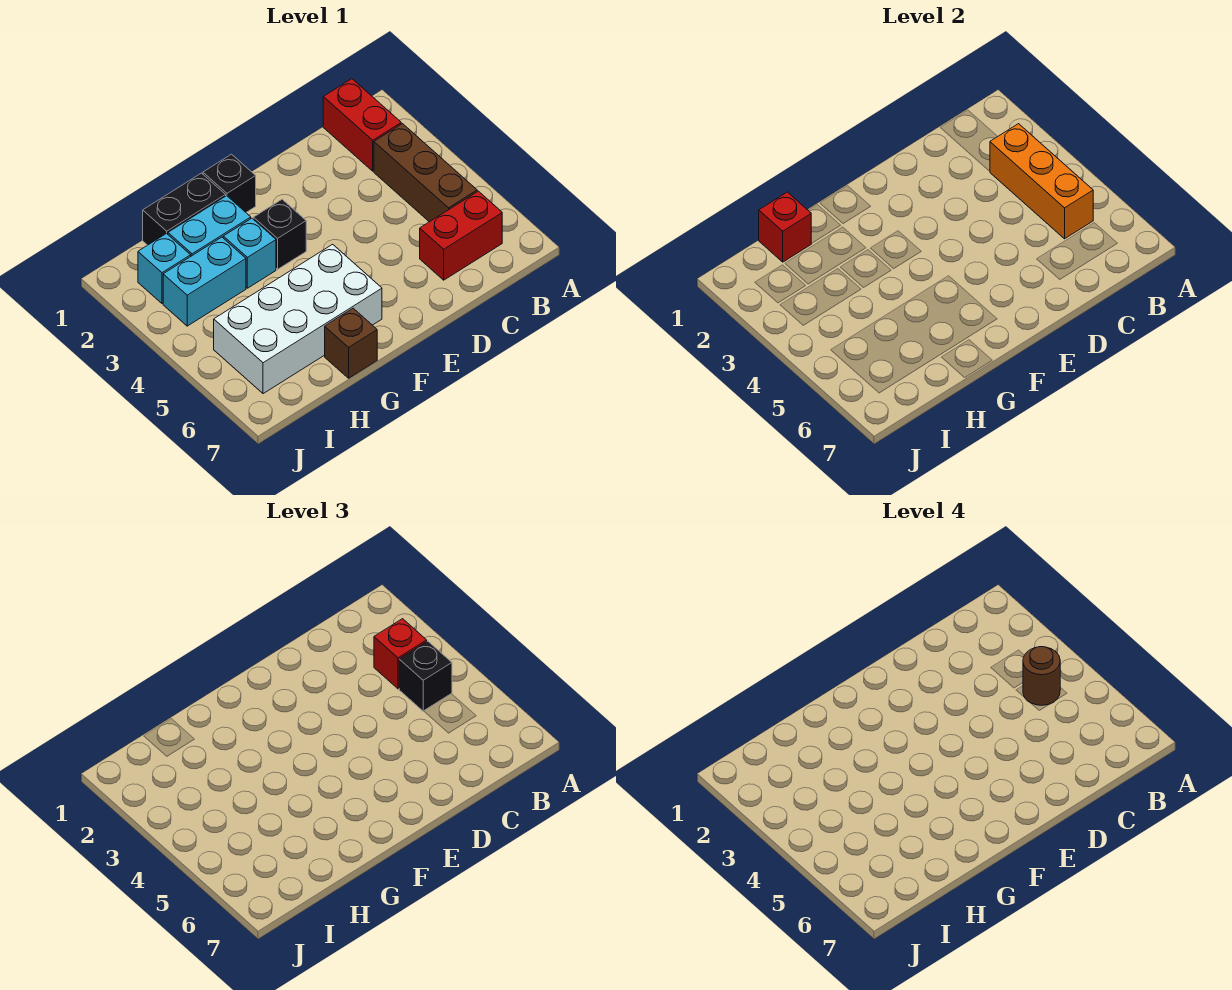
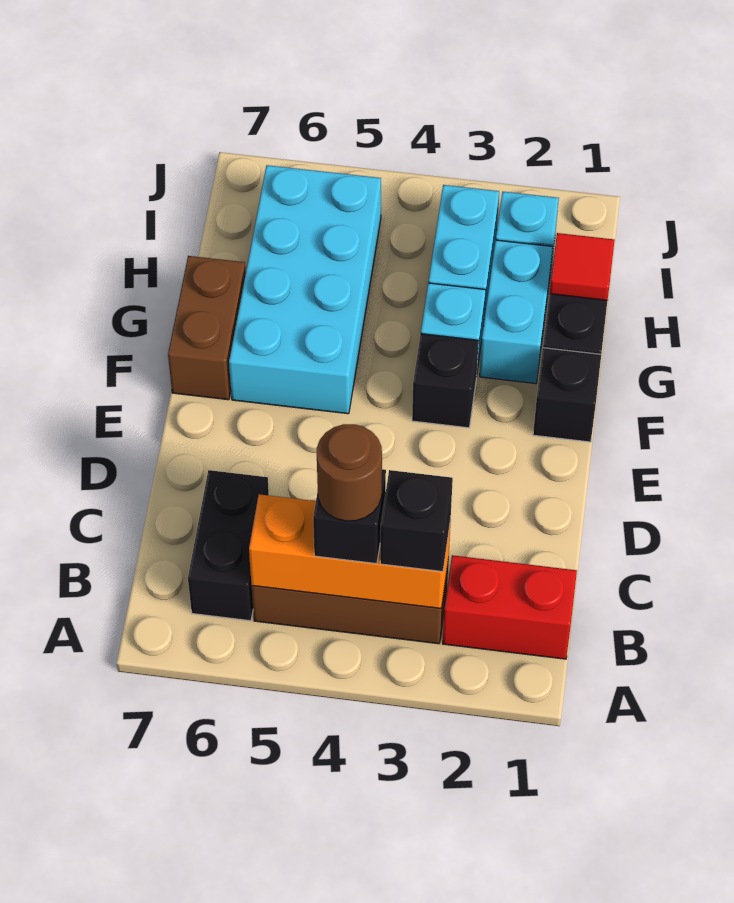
red 1x1 brick [374,619,427,689] -> black 1x1 brick [380,470,453,572]
red 1x2 brick [420,191,502,280] -> black 1x2 brick [188,470,269,621]
white 2x4 brick [214,244,382,394] -> cyan 2x4 brick [229,165,381,414]
brown 1x1 brick [325,308,377,378] -> brown 1x2 brick [168,256,246,400]
red 1x1 brick [759,192,812,262] -> red 1x1 tile [550,233,615,300]

